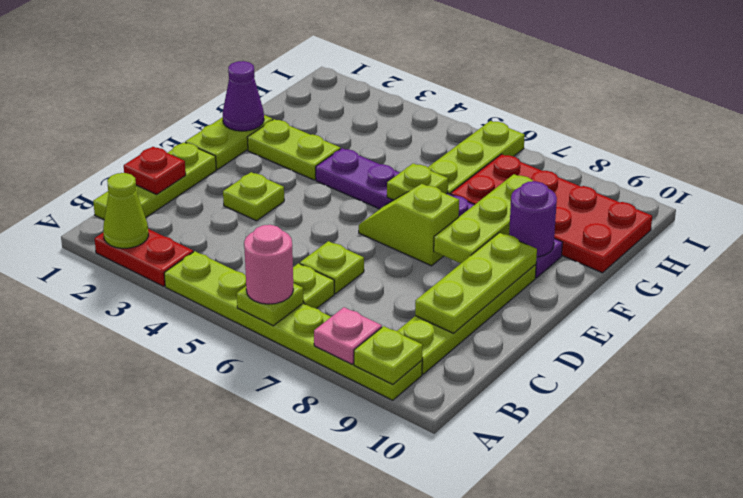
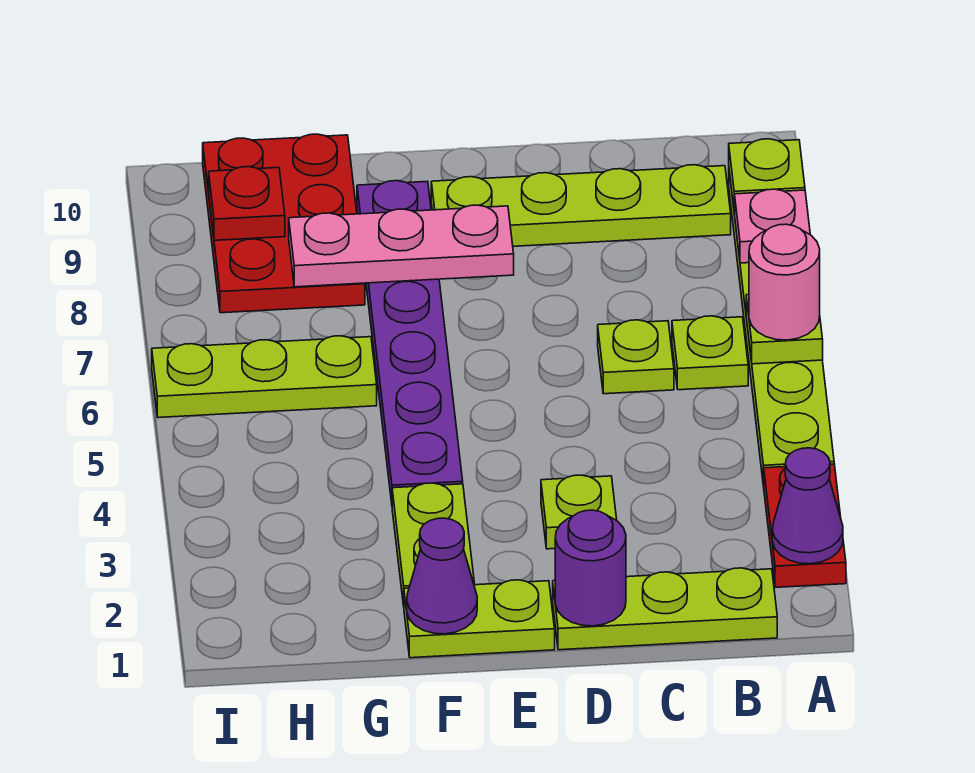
lime 1x1 cone [103,173,149,249] -> purple 1x1 cone [772,448,843,564]
red 1x1 plate [124,147,186,194] -> red 1x1 plate moved to [209,167,285,240]
lime 1x3 plate [415,233,537,333] -> none
lime 1x2 slope [359,184,459,266] -> none
lime 1x3 plate [434,174,533,263] -> pink 1x3 plate [289,205,514,287]
lime 1x1 plate [387,163,448,200] -> none
purple 1x1 round brick [509,181,557,257] -> purple 1x1 round brick moved to [555,510,626,626]
red 2x4 plate [451,154,652,273] -> red 2x3 plate [203,134,365,313]

